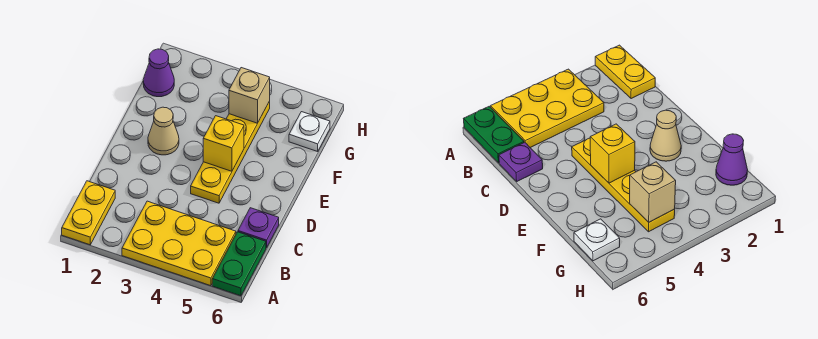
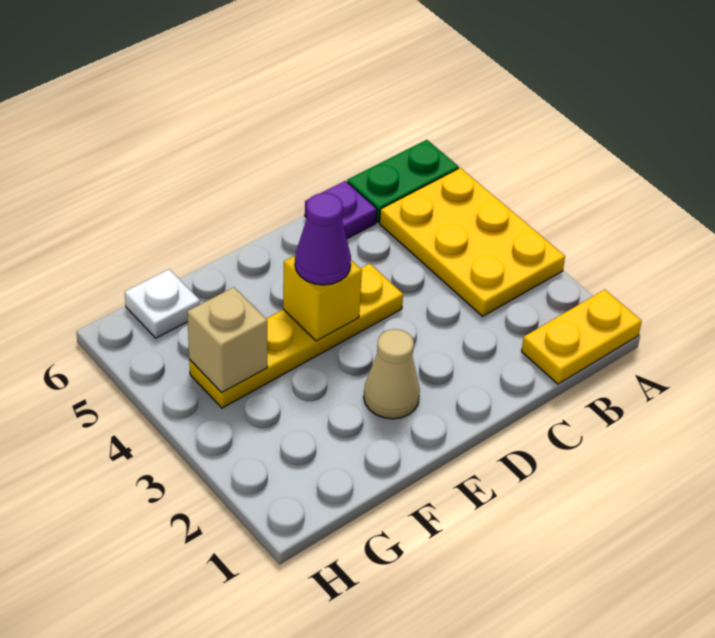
purple 1x1 cone [143,49,174,97] -> purple 1x1 cone moved to [295,193,351,285]

